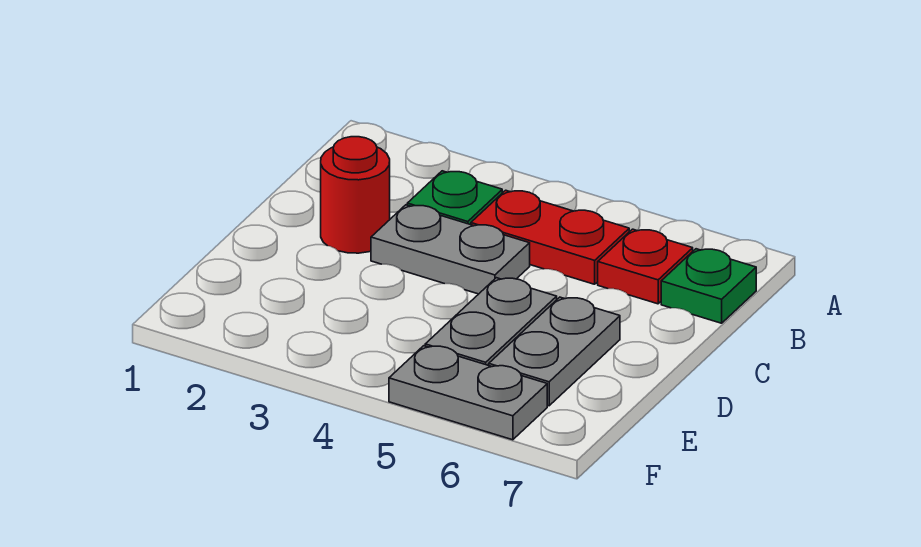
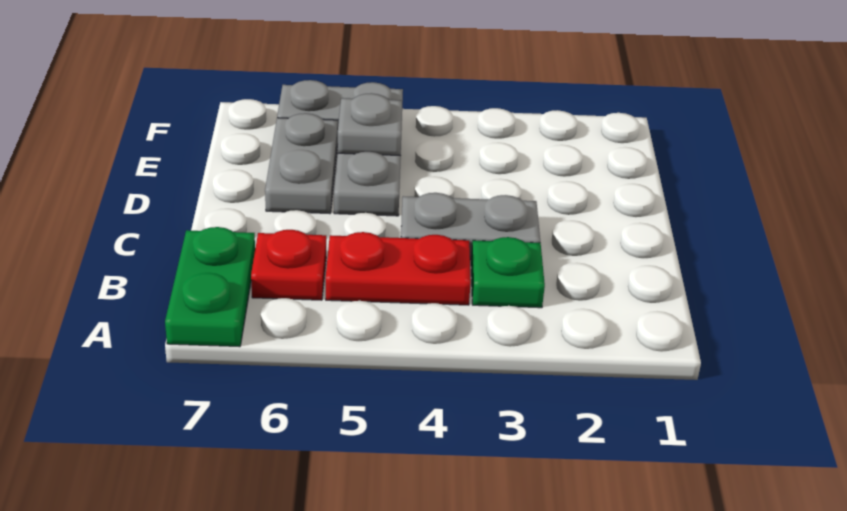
green 1x1 plate [661,249,756,323] -> green 1x2 plate [165,227,255,347]
red 1x1 round brick [321,137,390,253] -> none
none -> grey 1x1 plate [338,93,403,156]

